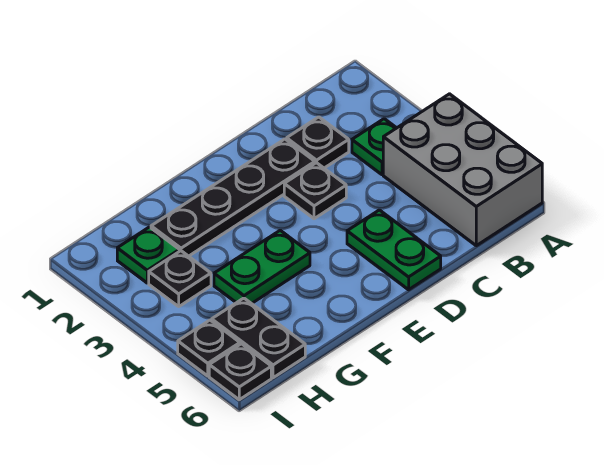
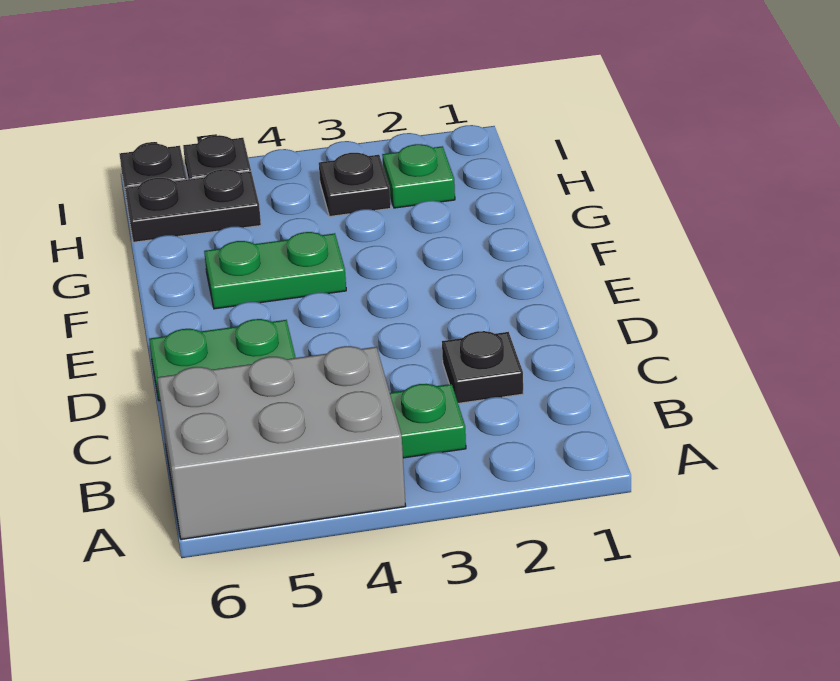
black 1x4 plate [151,139,315,256] -> none
black 1x1 plate [284,163,346,219] -> none
green 1x2 plate [214,230,310,304] -> green 1x2 plate turned to [204,232,346,309]

